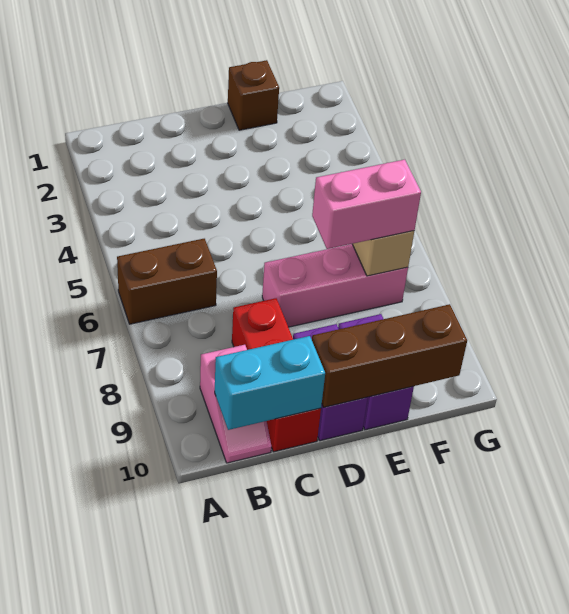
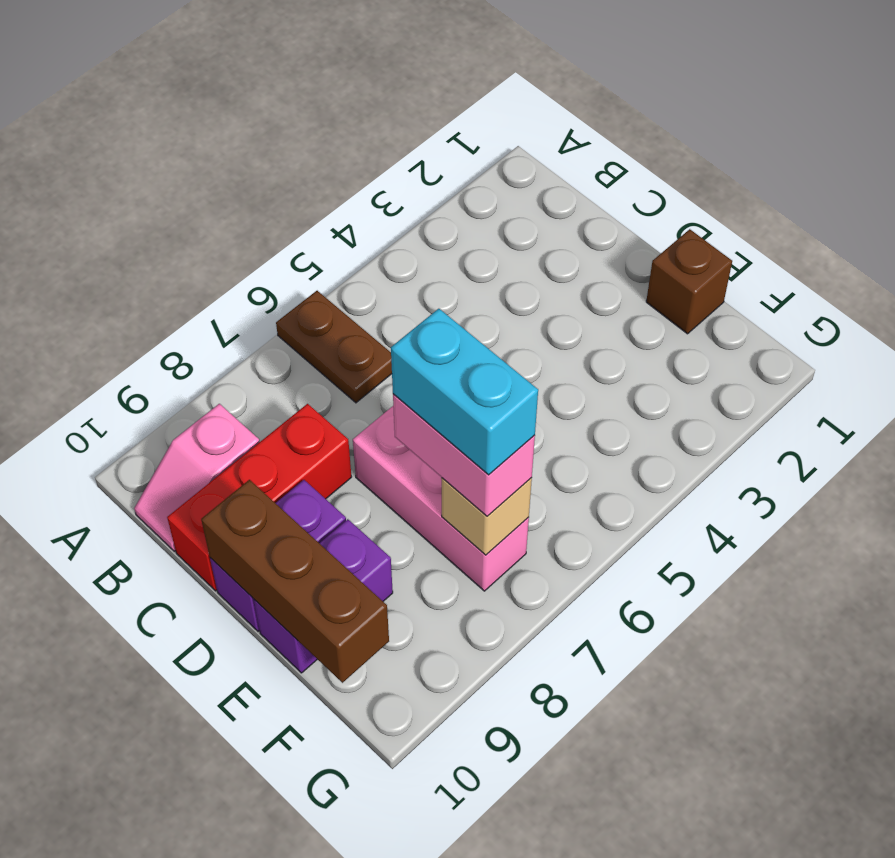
brown 1x2 brick [117,239,217,324] -> brown 1x2 plate [276,291,392,403]
cyan 1x2 brick [215,336,325,430] -> cyan 1x2 brick moved to [391,309,538,475]

